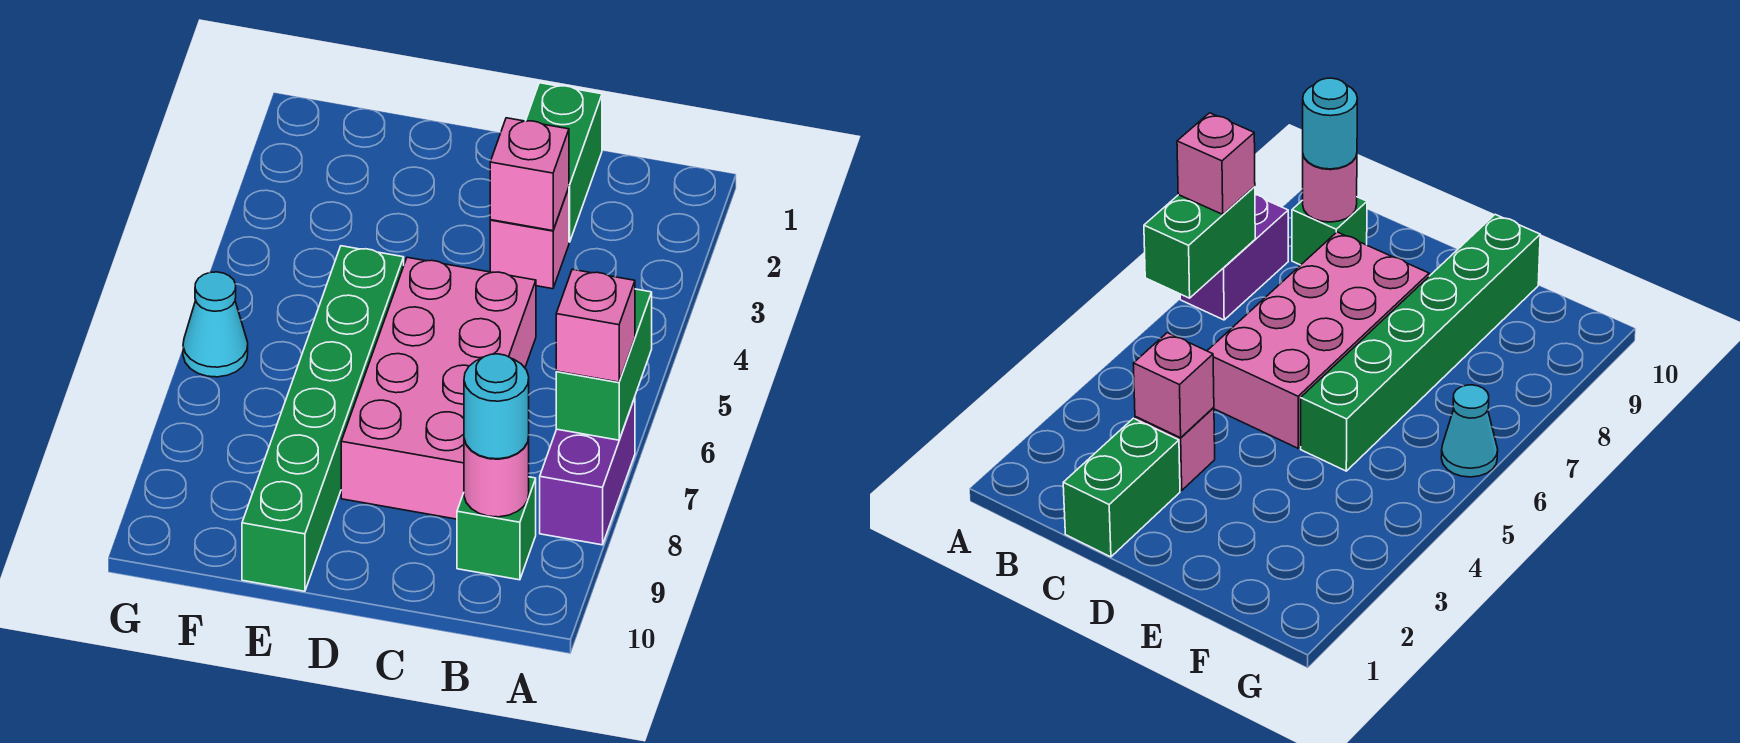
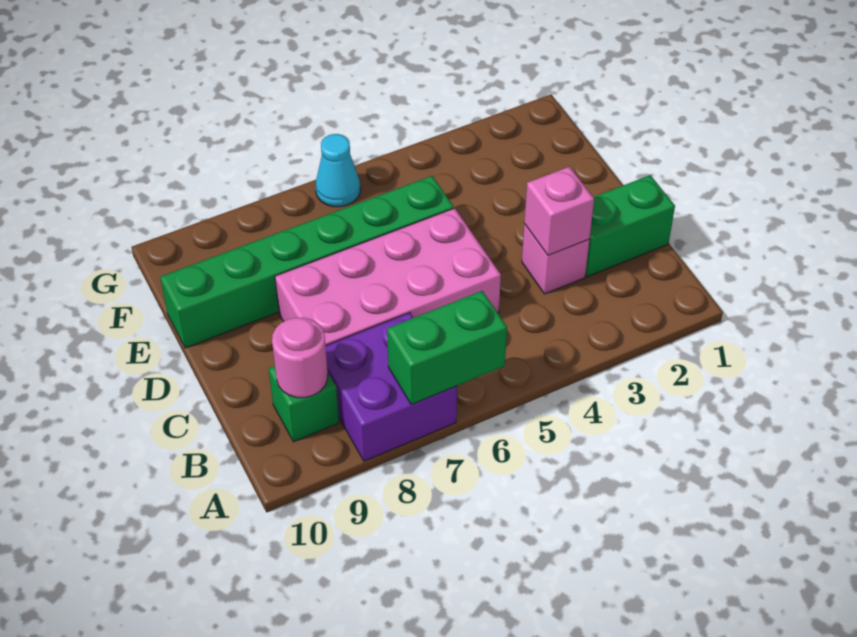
purple 1x2 brick [540,398,635,545] -> purple 2x2 brick [326,313,457,461]
pink 1x1 brick [556,269,635,382] -> none
cyan 1x1 round brick [464,354,529,459] -> none

